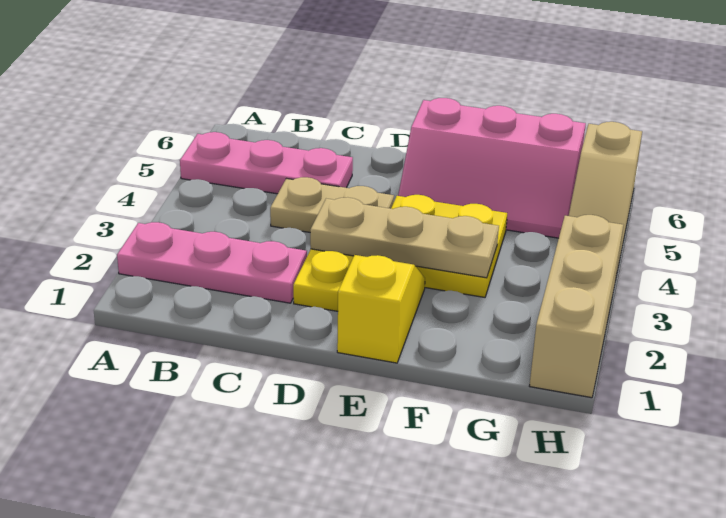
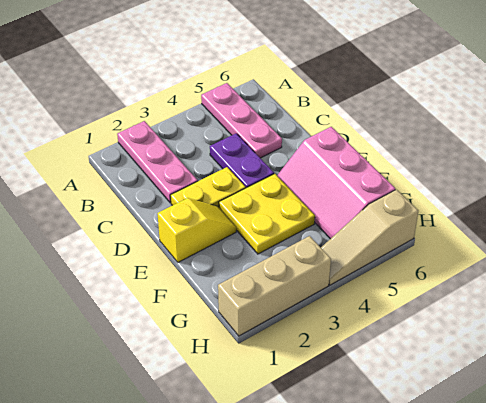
tan 1x2 plate [270,177,394,232] -> purple 1x2 plate [210,133,274,188]
tan 1x3 plate [310,197,499,278] -> none

